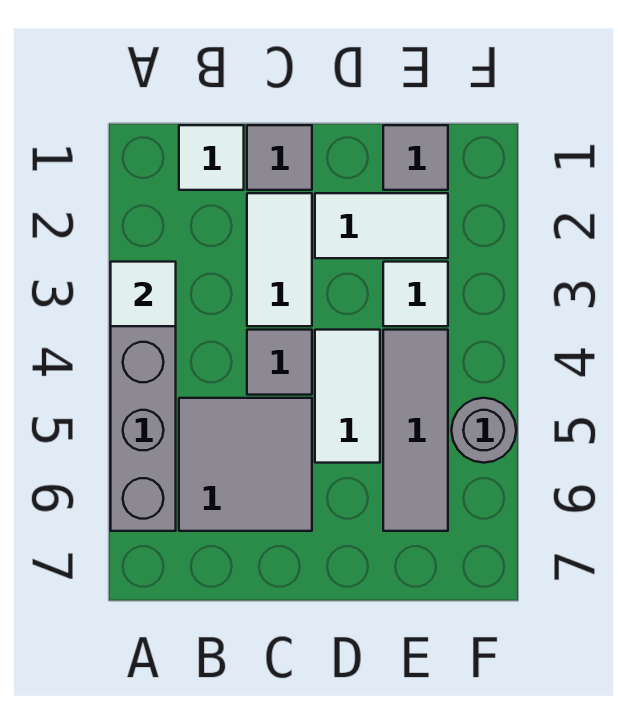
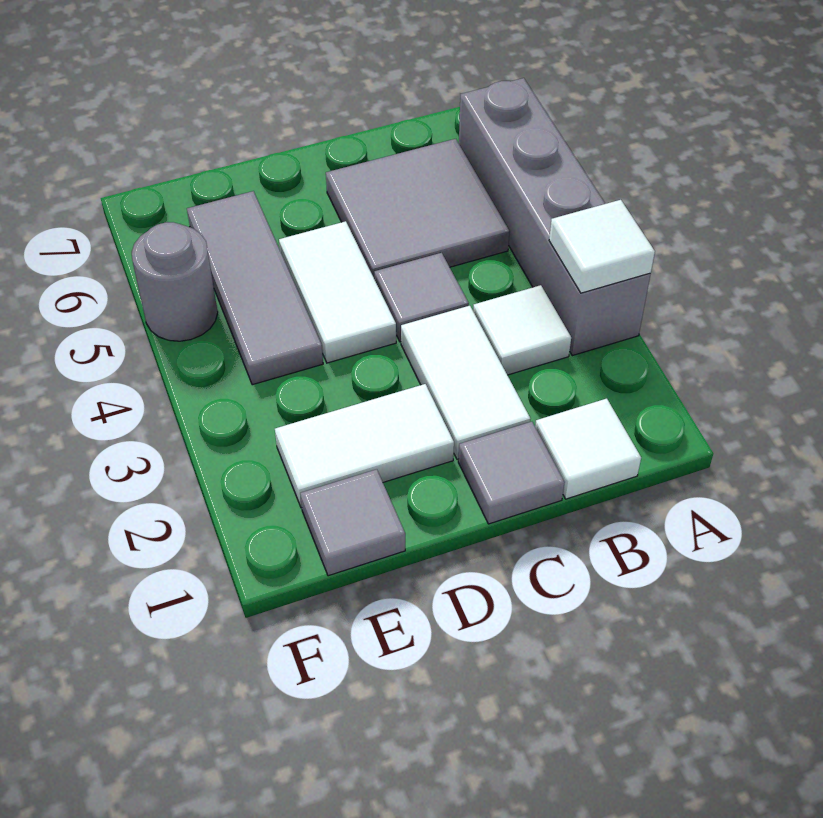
white 1x1 tile [383,262,448,326] -> white 1x1 tile moved to [473,285,571,375]

